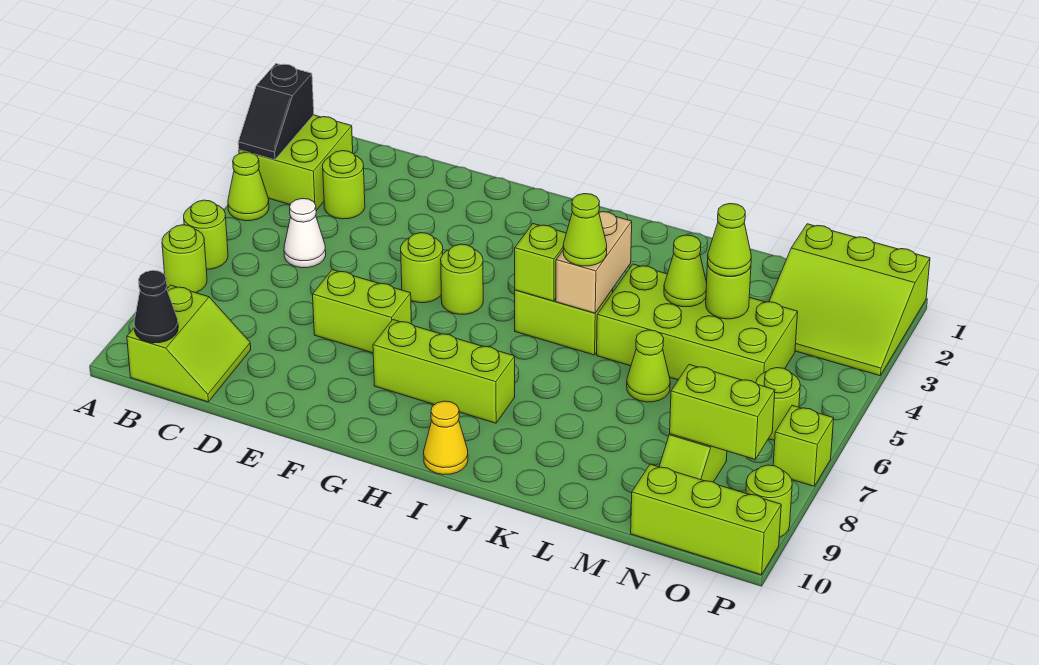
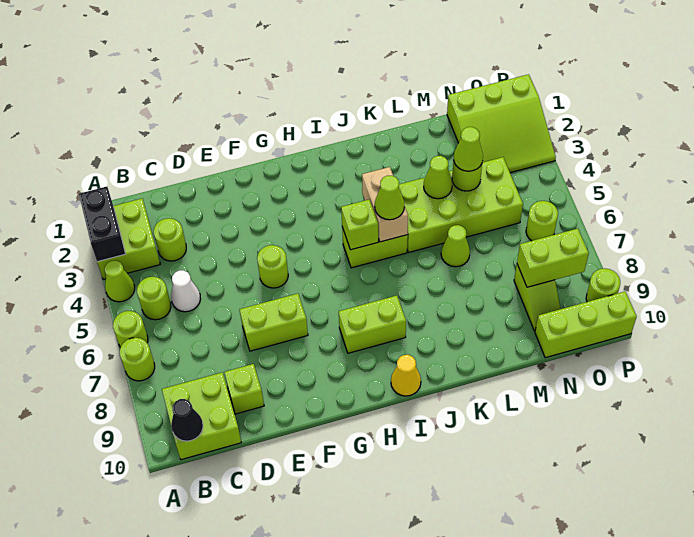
black 1x2 slope [238,64,314,160] -> black 1x2 brick [79,187,125,262]
lime 2x2 slope [127,285,251,402] -> lime 2x2 brick [162,372,241,460]
lime 1x1 round brick [441,244,483,314] -> lime 1x1 round brick moved to [137,277,171,320]
lime 1x3 brick [373,320,515,423] -> lime 1x2 brick [339,296,406,353]
lime 1x1 brick [773,405,834,486] -> lime 1x1 brick moved to [224,364,264,414]

